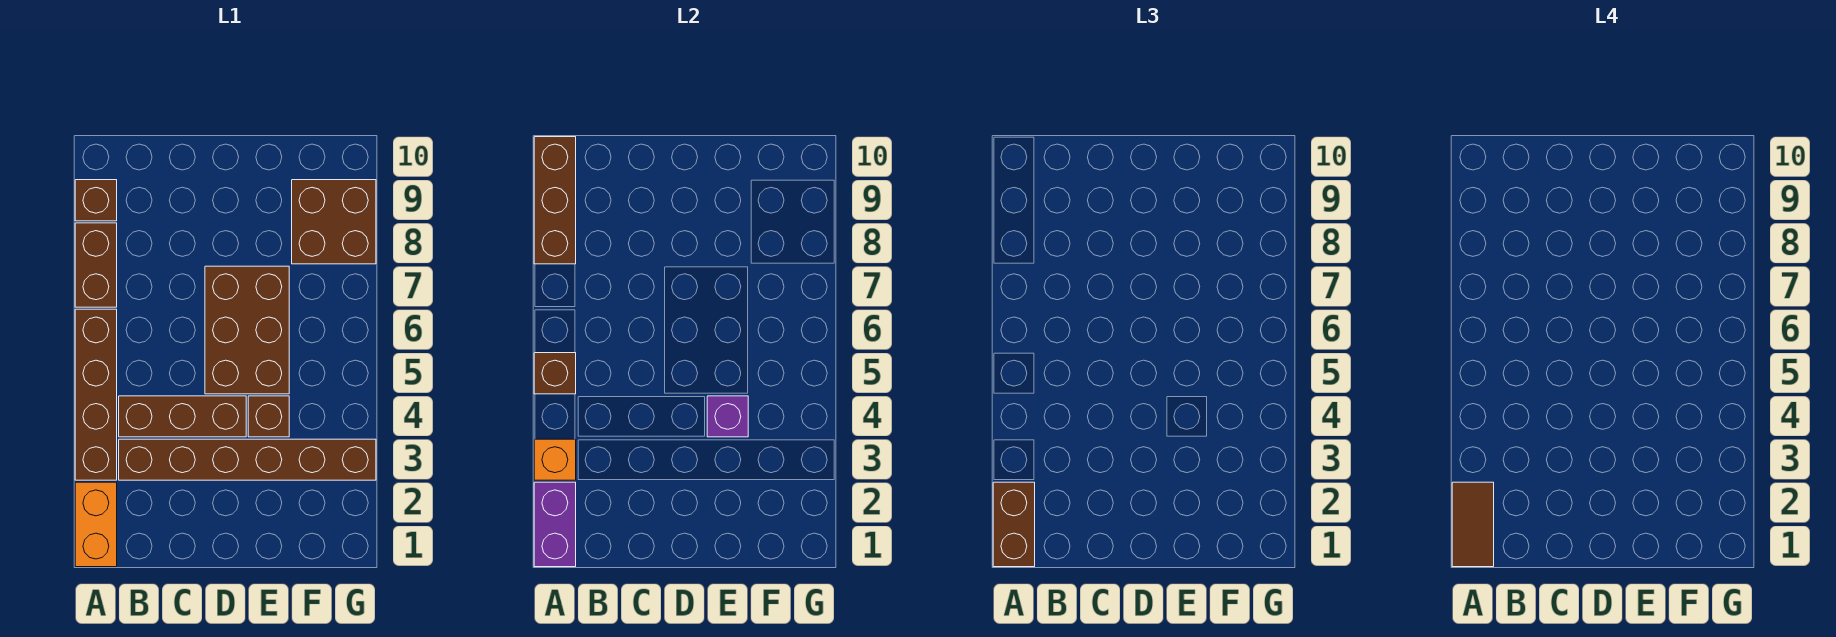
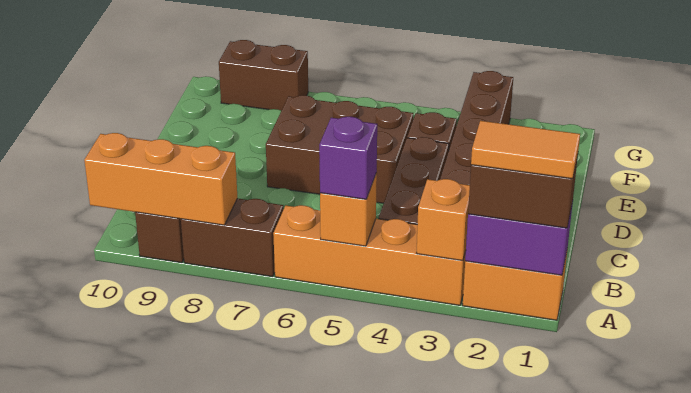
brown 1x2 tile [1452,482,1494,567] -> orange 1x2 tile [471,121,580,179]
brown 1x4 brick [75,309,117,480] -> orange 1x4 brick [273,205,466,305]
brown 1x1 brick [534,353,576,394] -> orange 1x1 brick [320,173,377,246]
brown 1x3 brick [534,137,576,264] -> orange 1x3 brick [84,133,237,225]
purple 1x1 brick [707,396,748,437] -> purple 1x1 brick moved to [319,117,377,199]
brown 2x2 brick [292,180,376,264] -> brown 1x2 brick [219,40,308,110]

